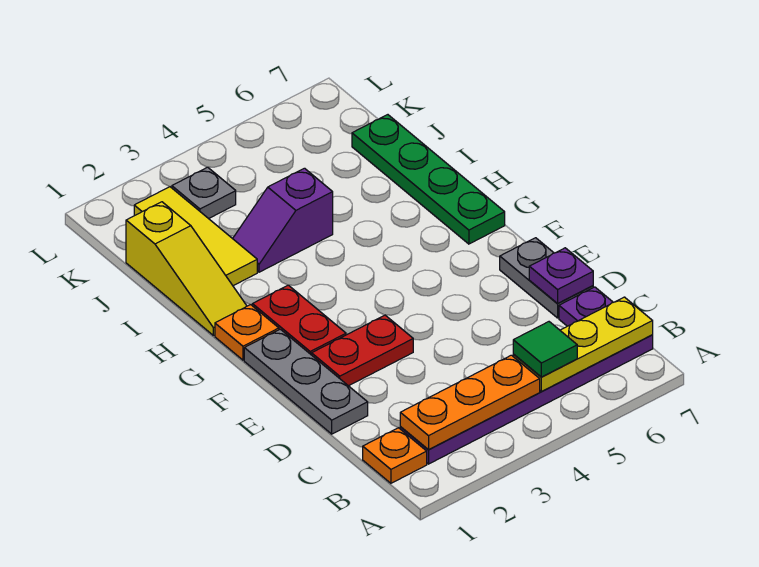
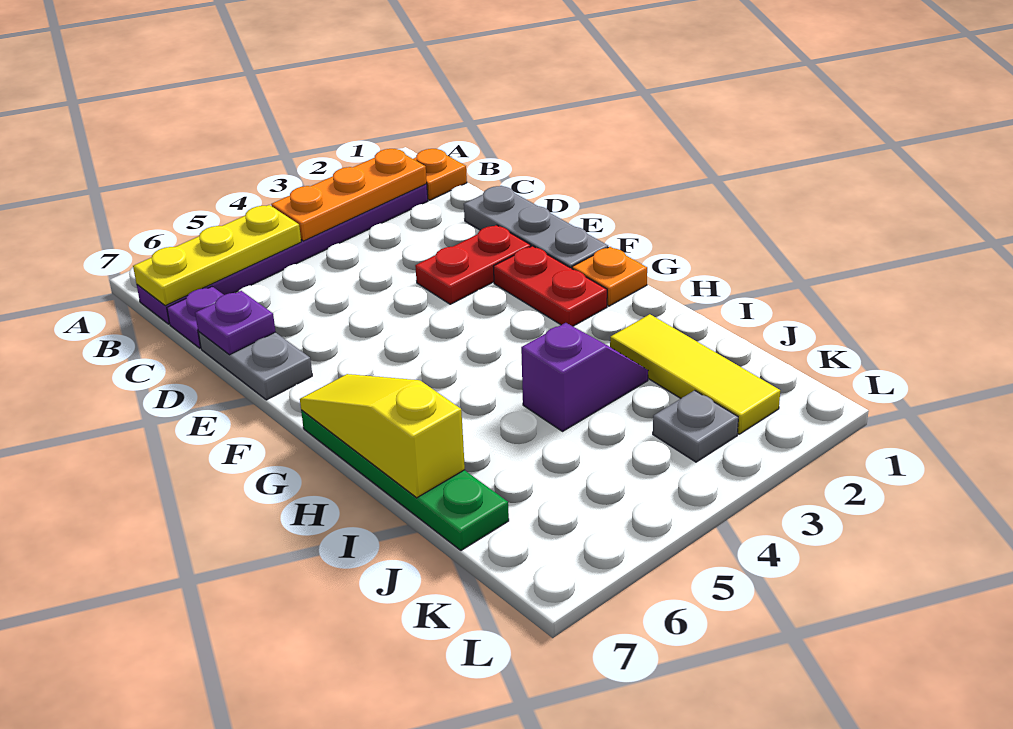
green 1x1 tile [513,322,577,377] -> none
yellow 1x3 slope [126,202,247,336] -> yellow 1x3 slope moved to [300,374,465,498]

